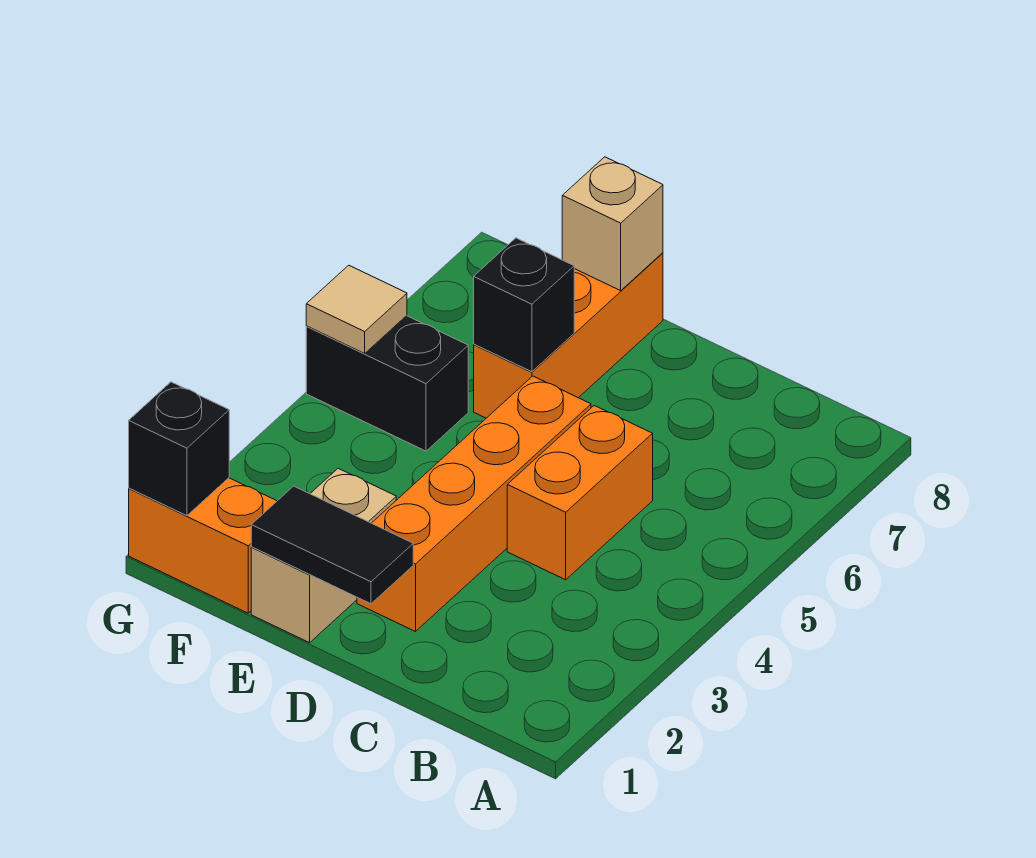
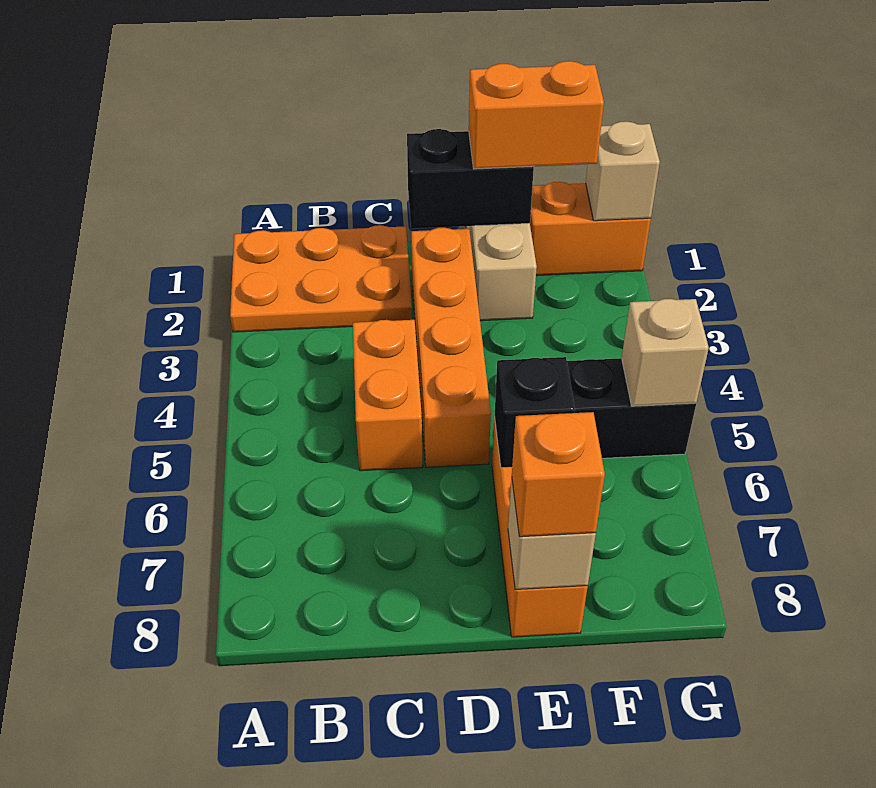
none -> orange 2x3 plate [230,225,412,332]
black 1x2 tile [251,486,413,604] -> black 1x2 brick [407,129,534,229]
none -> orange 1x2 brick [469,61,604,169]
none -> orange 1x1 brick [512,412,605,537]
black 1x1 brick [129,382,229,516] -> tan 1x1 brick [586,121,660,221]
tan 1x1 tile [306,265,407,353] -> tan 1x1 brick [622,299,709,406]

